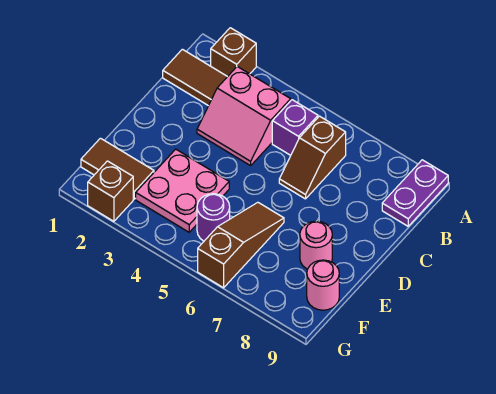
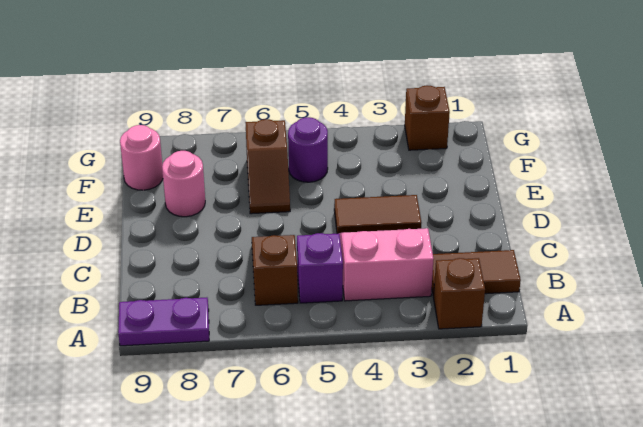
purple 1x2 plate [382,160,448,226] -> purple 1x2 plate turned to [118,298,209,346]
pink 2x2 plate [136,149,229,232] -> none
brown 1x3 slope [198,202,284,288] -> brown 1x2 slope [245,119,290,214]
brown 1x2 tile [81,138,154,199] -> brown 1x2 tile moved to [334,195,421,234]

